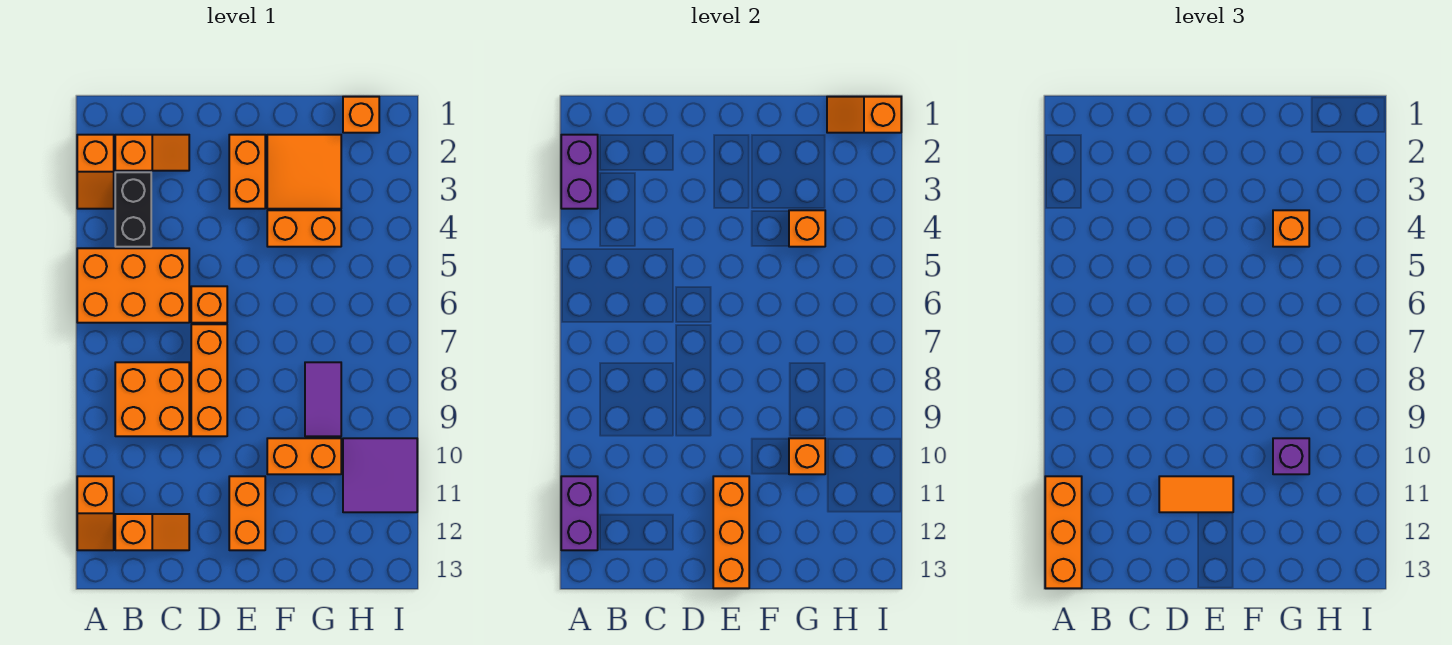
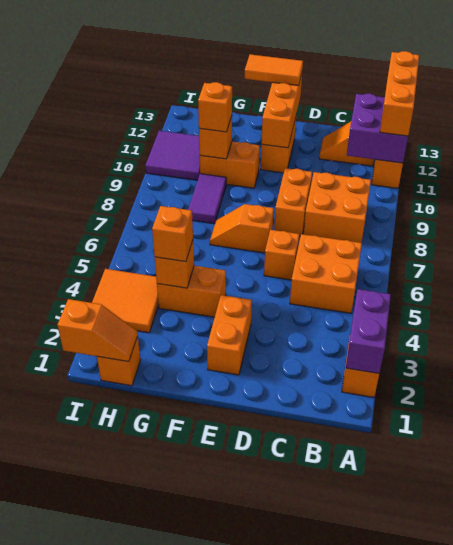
orange 2x3 brick [77,248,189,323] -> orange 2x2 brick [290,234,362,313]
purple 1x2 brick [561,476,598,550] -> purple 2x2 brick [347,94,408,163]
orange 1x2 slope [115,135,189,171] -> orange 1x2 slope moved to [210,204,274,253]
black 1x2 brick [115,172,151,247] -> none
orange 1x3 brick [191,324,227,436] -> orange 1x2 brick [274,168,312,236]
orange 1x2 tile [1159,476,1233,512] -> orange 1x2 tile moved to [245,54,303,86]
orange 2x2 tile [267,135,341,209] -> orange 2x2 tile moved to [92,269,159,333]
purple 1x1 brick [1273,438,1309,474] -> orange 1x1 brick [198,82,232,132]

